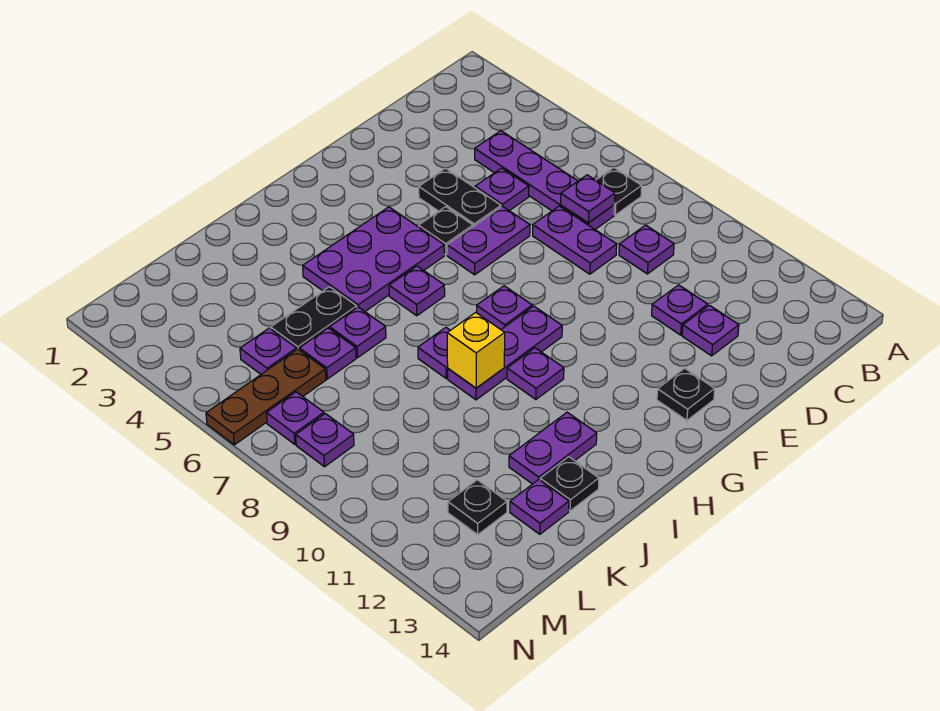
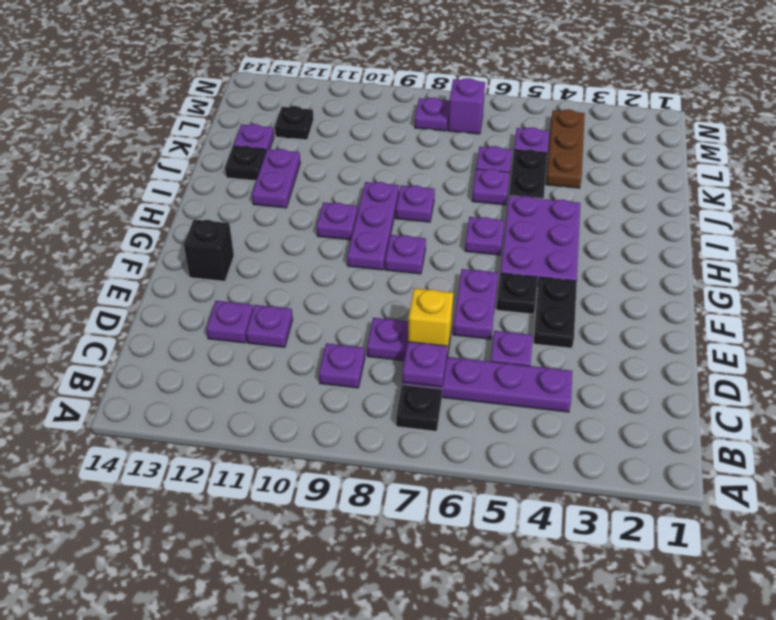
black 1x2 plate [419,168,501,226] -> black 1x2 plate turned to [533,277,577,348]
black 1x1 plate [657,368,715,420] -> black 1x1 brick [184,219,234,281]
yellow 1x1 brick [447,312,505,388] -> yellow 1x1 brick moved to [408,288,453,352]
brown 1x3 plate [206,349,326,445] -> brown 1x3 plate moved to [546,109,585,188]
purple 1x1 plate [266,392,324,444] -> purple 1x1 brick [448,78,485,134]

